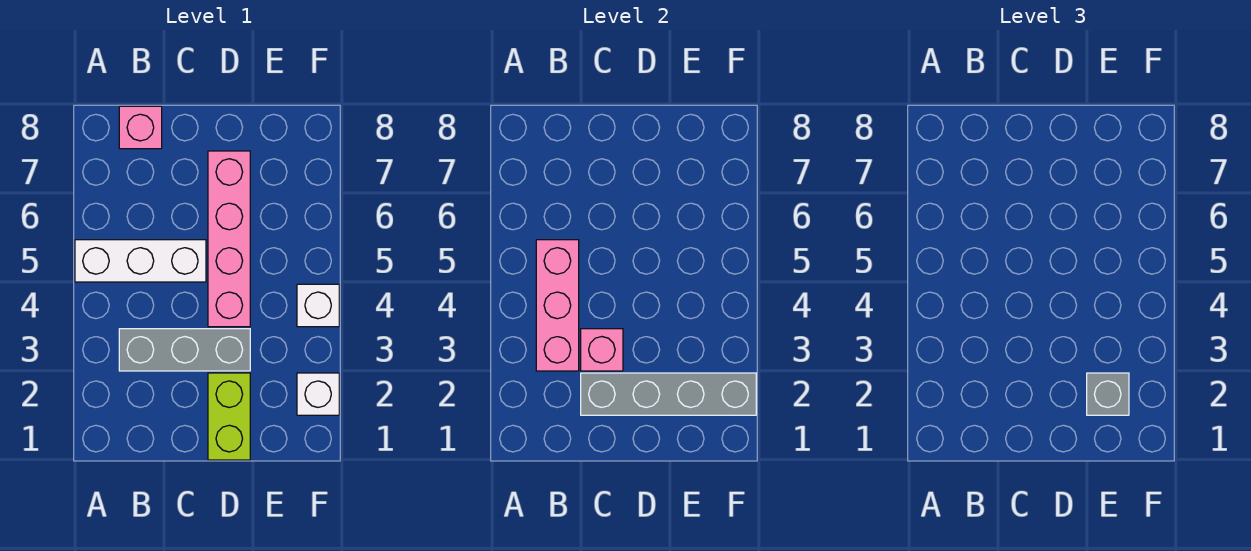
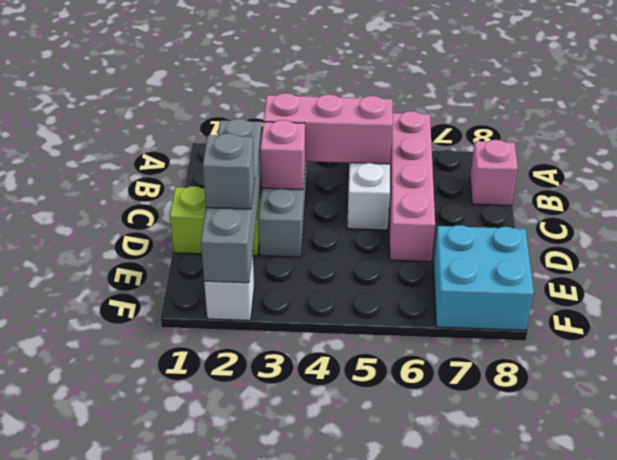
pink 1x4 brick [208,151,250,327] -> pink 1x4 brick turned to [389,111,435,262]
none -> cyan 2x2 brick [433,225,534,330]
white 1x1 brick [297,284,339,327] -> none

